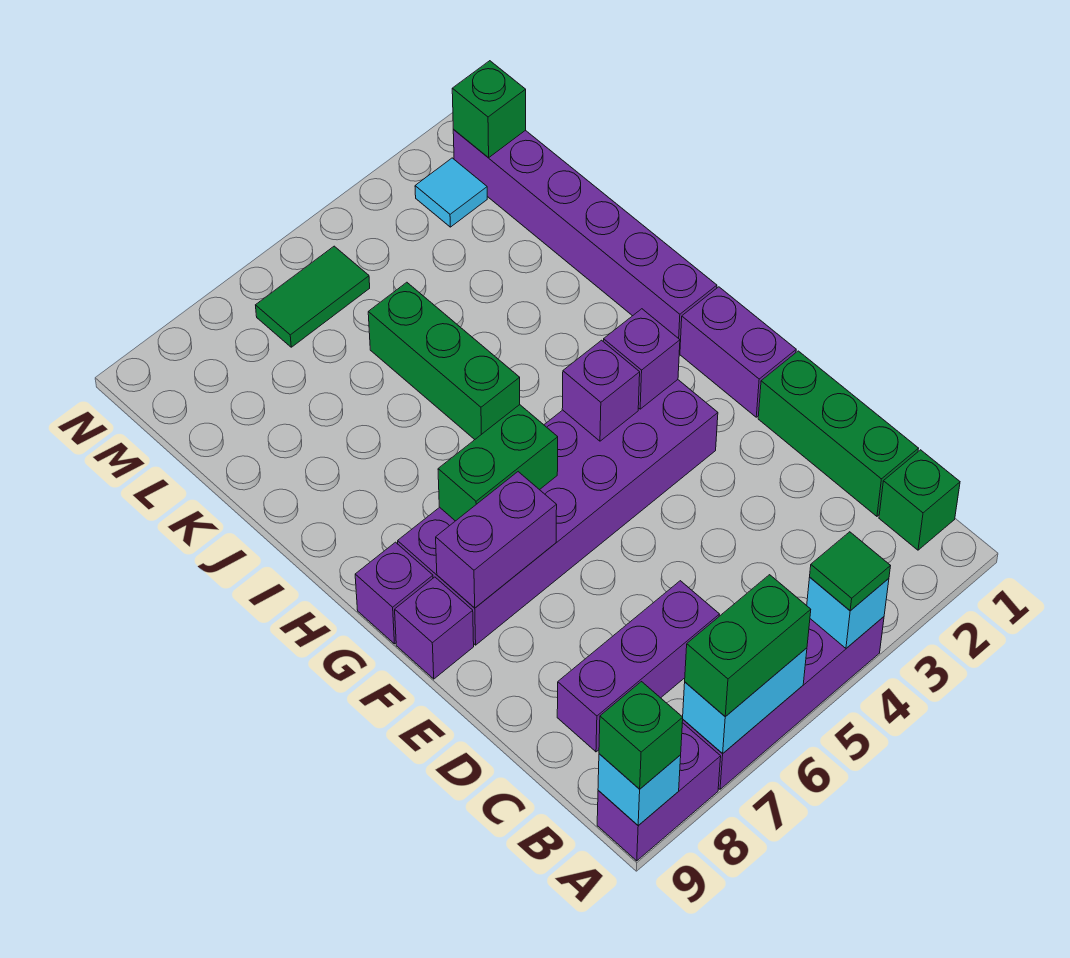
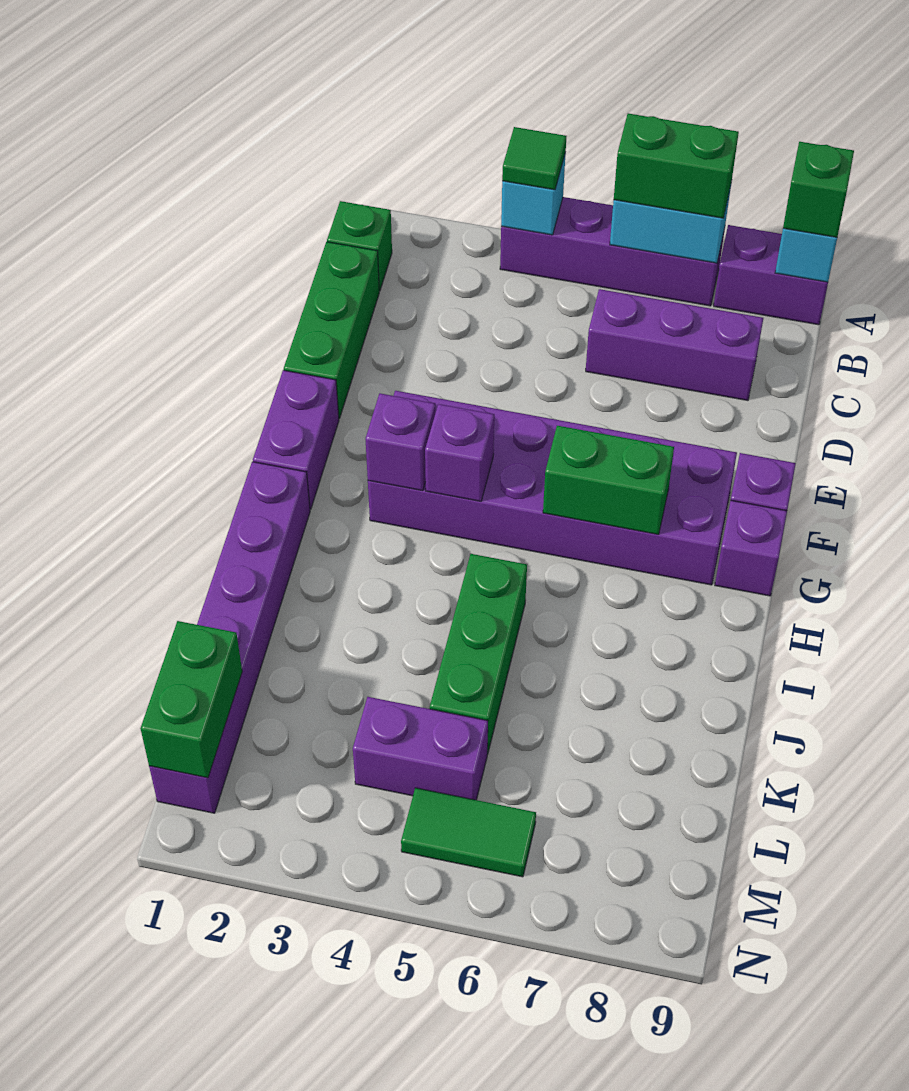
purple 1x2 brick [436,472,557,608] -> purple 1x2 brick moved to [353,697,488,800]
green 1x1 brick [452,61,526,157] -> green 1x2 brick [141,621,242,778]
cyan 1x1 tile [415,158,487,227] -> none

